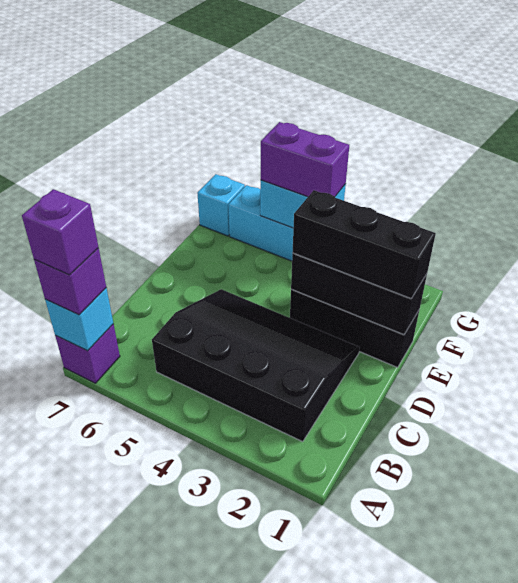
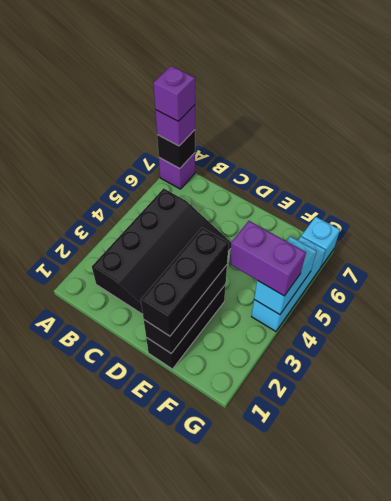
cyan 1x1 brick [45,288,113,351] -> black 1x1 brick [157,130,195,169]
purple 1x2 brick [261,122,349,197] -> purple 1x2 brick turned to [229,221,306,296]

